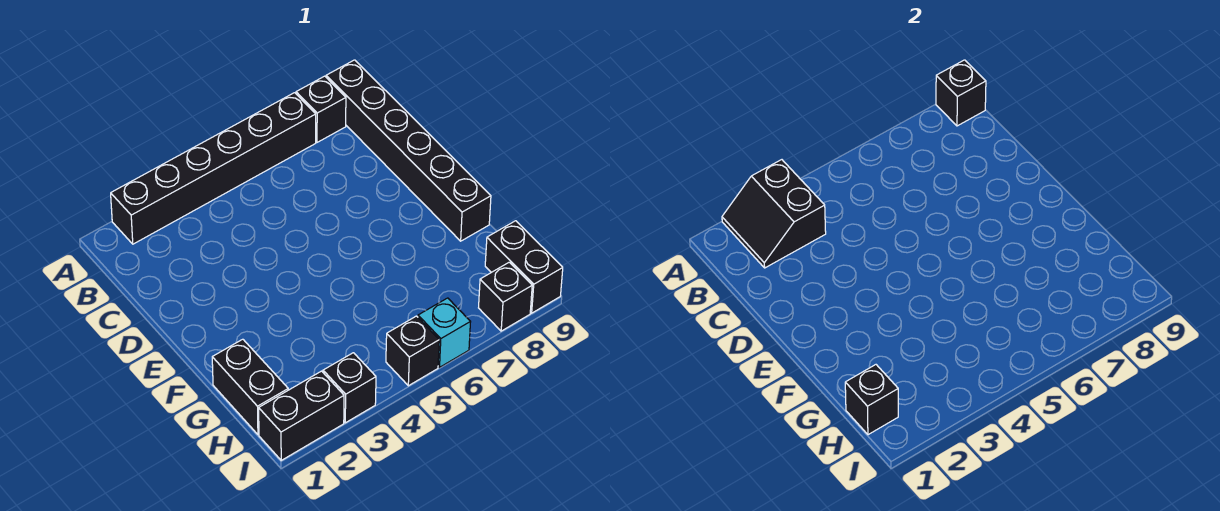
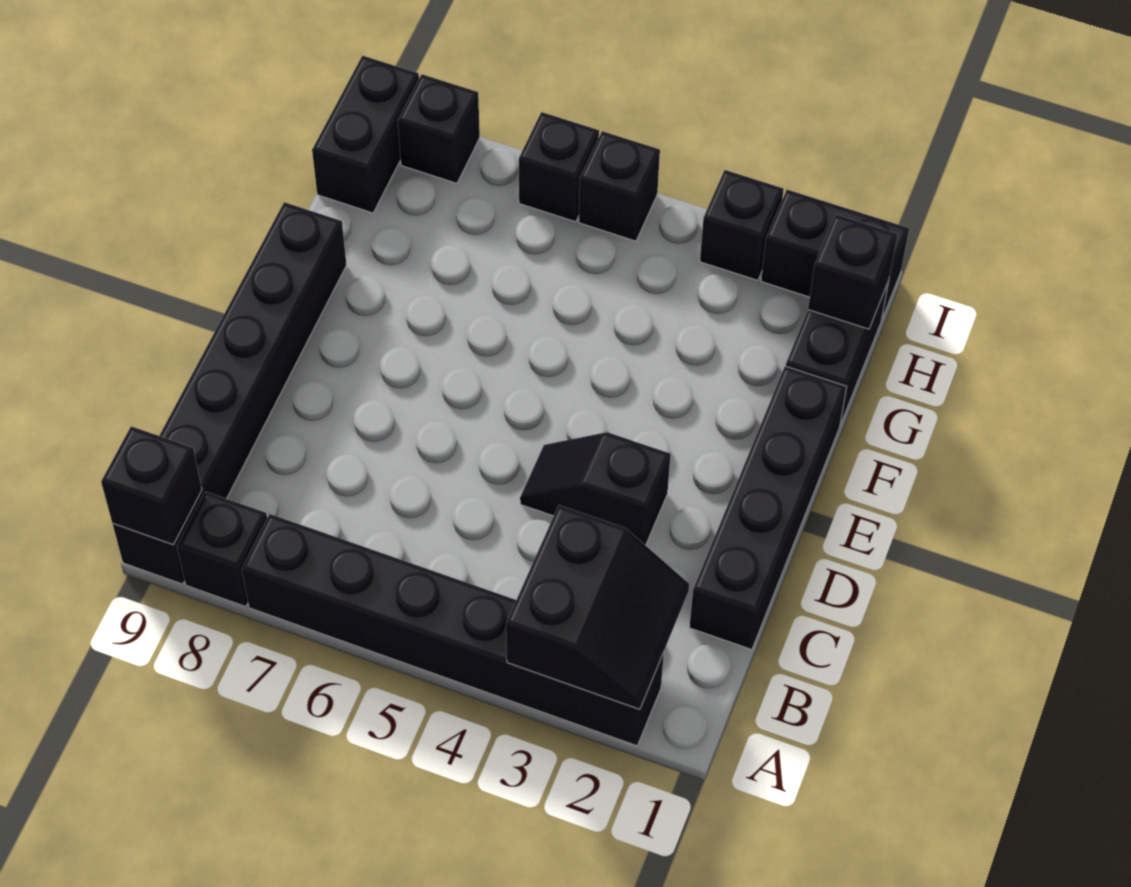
none -> black 1x4 brick [689,366,847,650]
none -> black 1x2 slope [520,432,670,545]
cyan 1x1 brick [418,298,470,367] -> black 1x1 brick [519,112,599,222]

